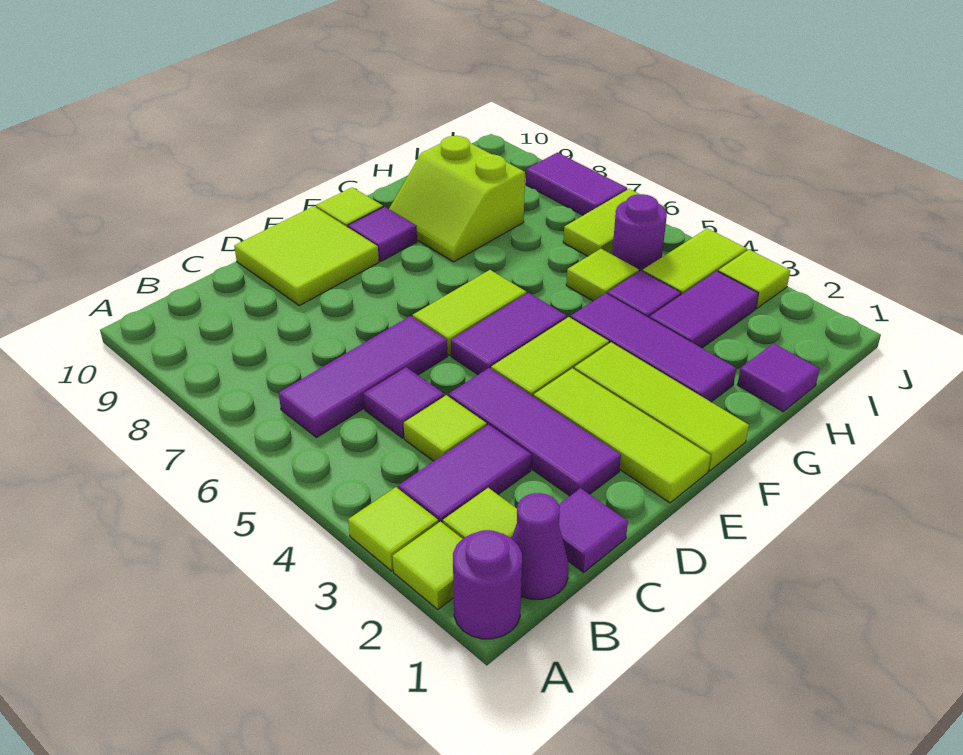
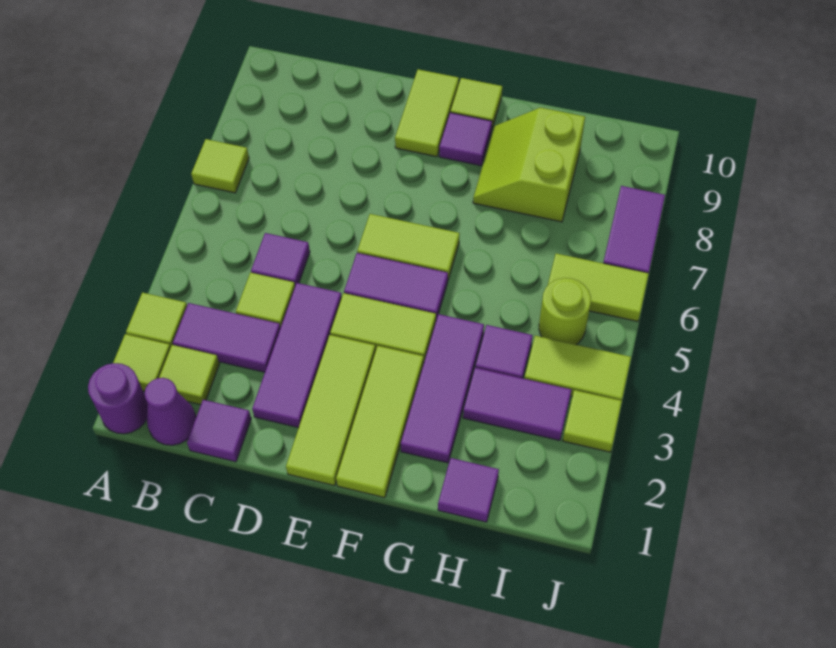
purple 1x3 tile [279,316,447,438] -> none
lime 2x2 tile [234,206,379,306] -> lime 1x2 tile [395,69,459,157]
lime 1x1 tile [566,249,639,301] -> lime 1x1 tile moved to [191,139,249,193]
purple 1x1 round brick [612,194,667,272] -> lime 1x1 round brick [539,278,591,344]

